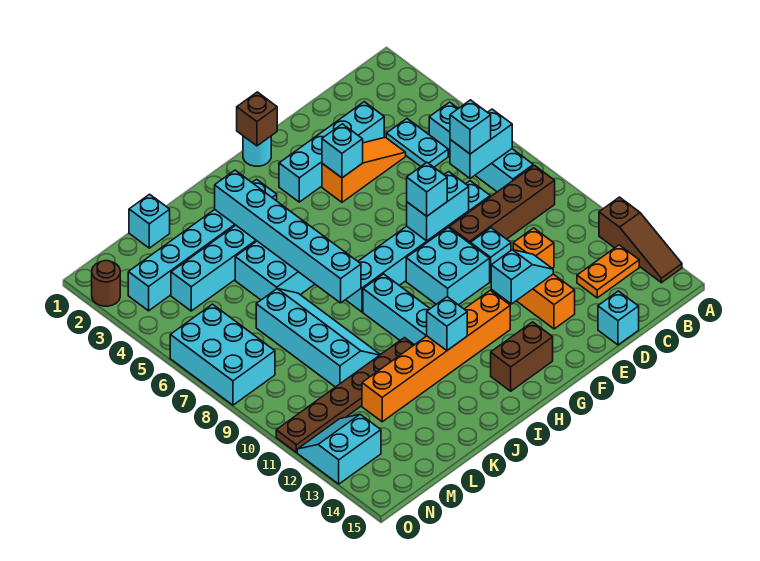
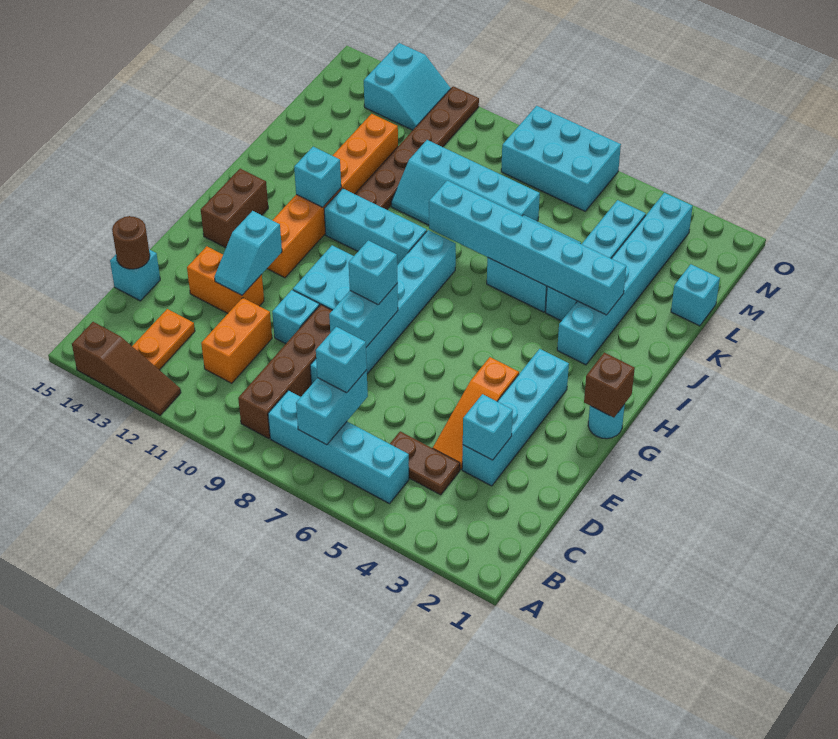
brown 1x3 slope [599,197,682,283] -> brown 1x3 slope turned to [72,322,181,415]
cyan 1x2 plate [386,119,448,167] -> brown 1x2 plate [390,431,460,495]
orange 1x1 brick [513,228,554,268] -> orange 1x2 brick [201,298,272,383]
cyan 1x1 brick [322,124,363,178] -> cyan 1x1 brick moved to [463,394,513,460]
brown 1x1 round brick [92,261,120,306] -> brown 1x1 round brick moved to [112,216,150,269]

